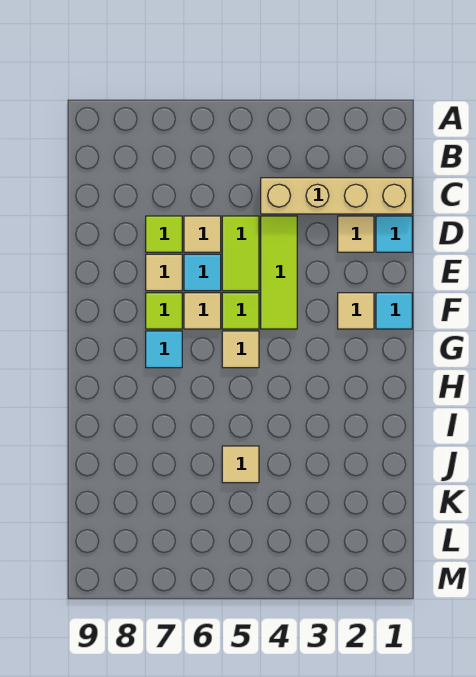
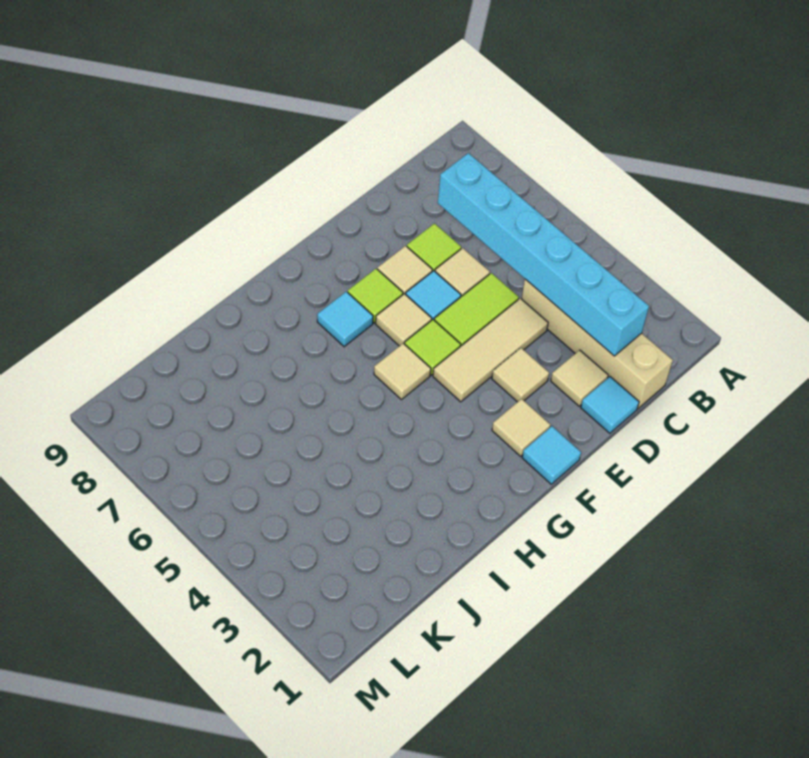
none -> cyan 1x6 brick [438,153,649,356]
lime 1x3 tile [261,216,297,329] -> tan 1x3 tile [433,298,548,402]
tan 1x1 tile [222,446,259,483] -> tan 1x1 tile moved to [492,348,549,402]

